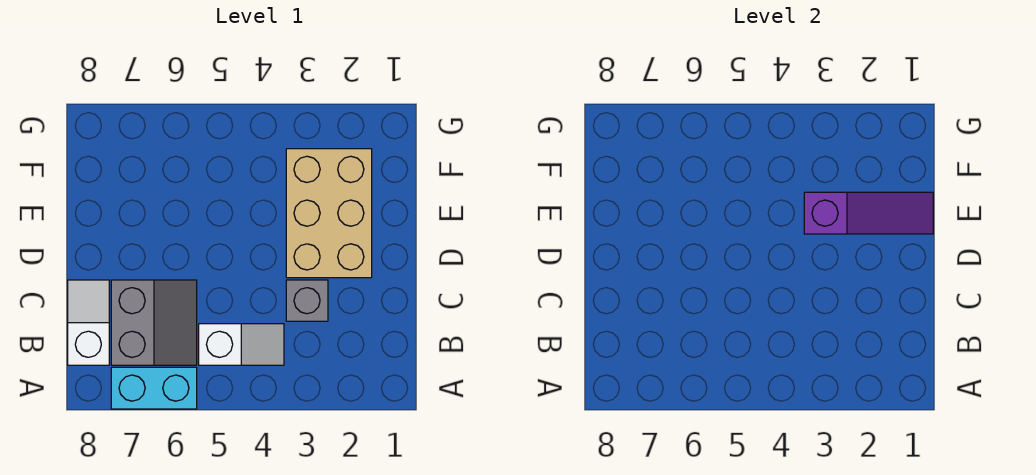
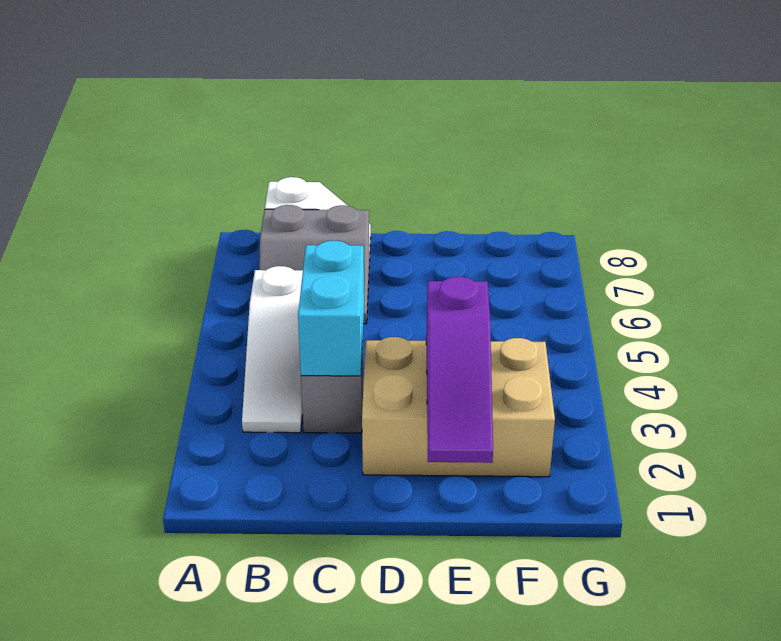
cyan 1x2 brick [111,367,197,409] -> cyan 1x2 brick moved to [298,241,364,376]
white 1x2 slope [199,324,284,365] -> white 1x3 slope [242,266,303,433]

